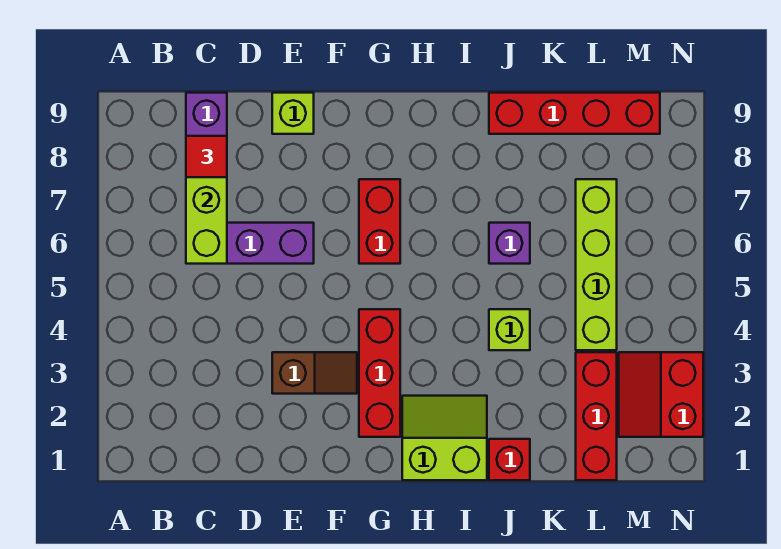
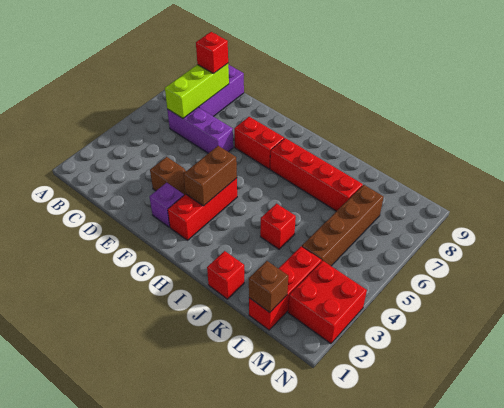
red 1x1 tile [186,136,227,177] -> red 1x1 brick [196,32,228,73]
lime 1x1 brick [272,93,314,134] -> none
none -> brown 1x2 brick [184,146,237,206]
red 1x2 brick [359,179,400,264] -> red 1x2 brick turned to [234,117,284,169]
lime 2x2 slope [402,396,487,480] -> none
lime 1x1 brick [489,309,530,350] -> red 1x1 brick [260,204,296,249]
purple 1x1 brick [489,223,530,264] -> purple 1x1 brick moved to [150,183,184,227]
red 1x4 brick [489,93,660,134] -> red 1x4 brick moved to [270,138,363,211]
none -> brown 1x1 brick [249,261,288,312]
lime 1x4 brick [576,179,617,350] -> brown 1x4 brick [302,185,384,266]
red 2x2 slope [619,352,703,437] -> red 2x2 brick [288,261,367,344]

